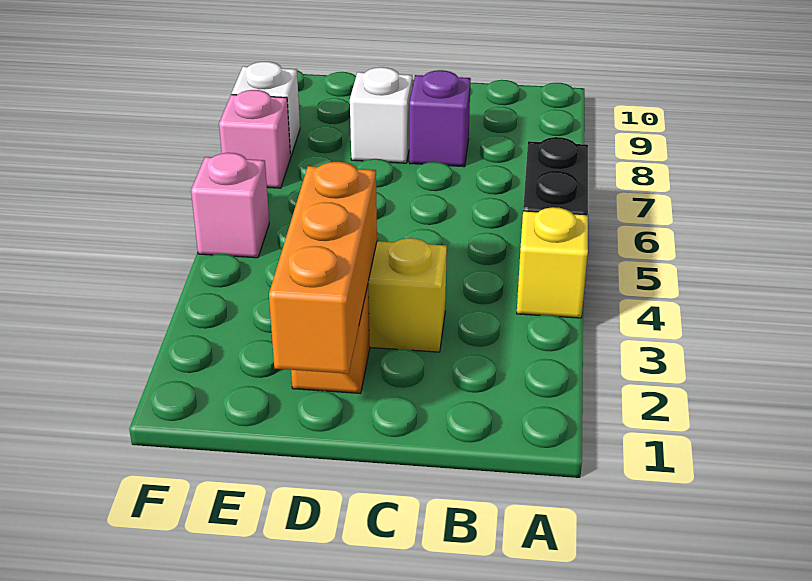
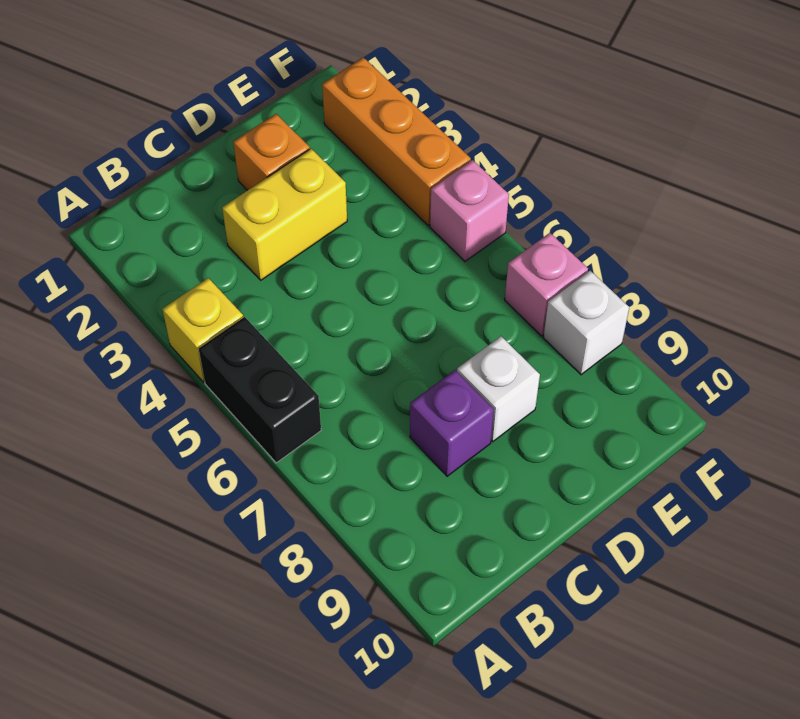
orange 1x3 brick [269,162,377,374] -> orange 1x3 brick moved to [322,57,471,225]

